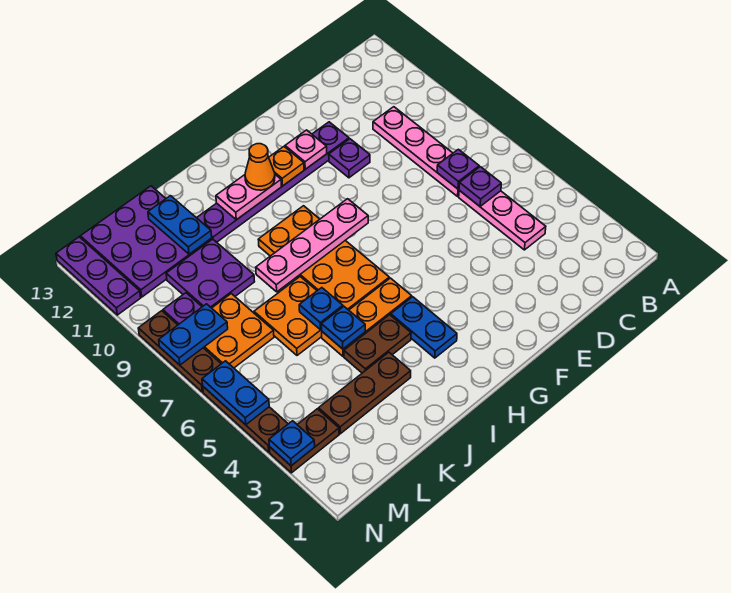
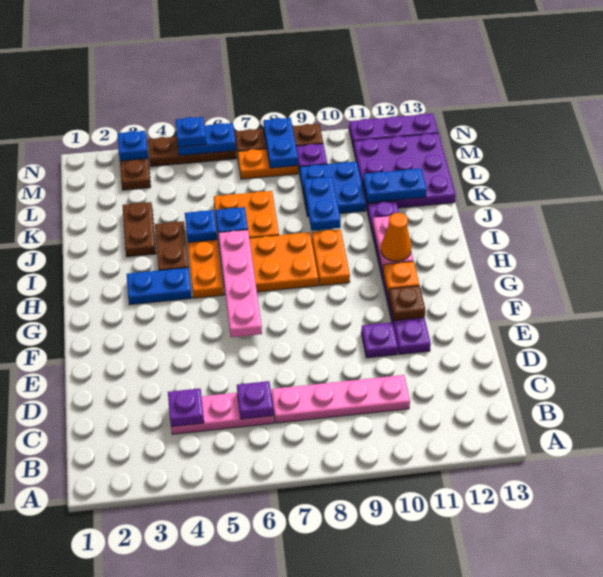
purple 1x1 plate [437,149,479,189] -> purple 1x1 plate moved to [168,388,204,427]
pink 1x1 plate [285,130,327,169] -> brown 1x1 plate [388,286,425,321]
pink 1x4 plate [256,199,368,292] -> pink 1x4 plate moved to [218,230,262,337]
brown 1x3 plate [319,352,411,434] -> brown 1x2 plate [123,202,156,257]
none -> blue 1x2 plate [304,177,341,231]
purple 2x2 plate [166,239,255,308] -> blue 2x2 plate [300,161,366,217]
orange 2x2 plate [203,294,274,368] -> orange 1x2 plate [238,149,298,179]
none -> blue 1x1 plate [175,117,206,147]

